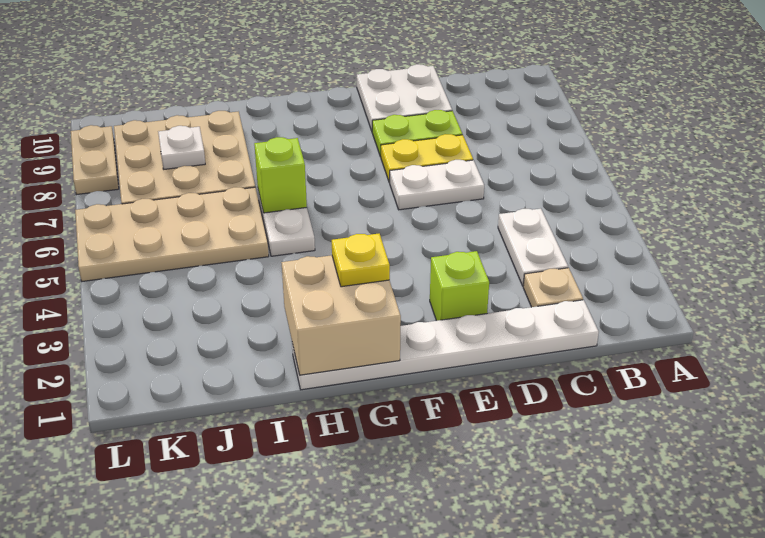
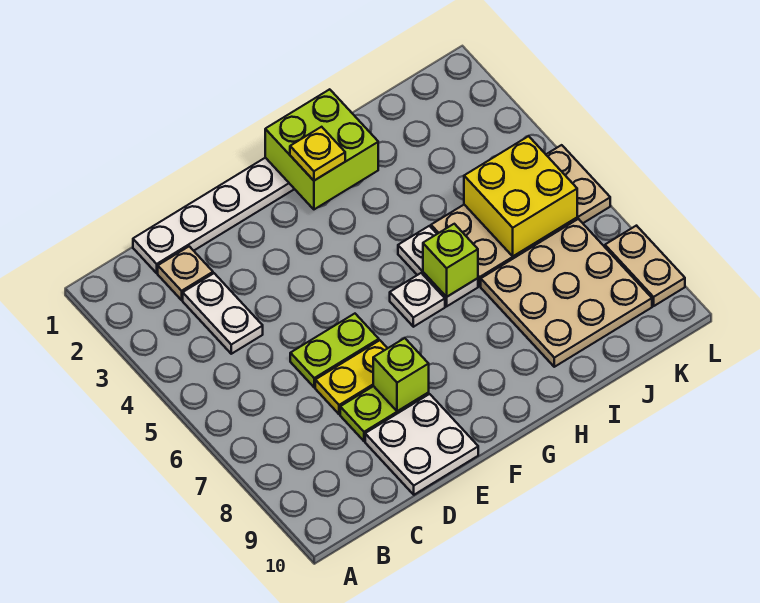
white 1x2 plate [390,160,484,210] -> lime 1x2 plate [290,314,379,387]
lime 1x1 brick [430,251,489,321] -> lime 1x1 brick moved to [373,338,429,411]
tan 2x2 brick [281,255,401,375] -> lime 2x2 brick [265,89,378,209]
none -> yellow 2x2 brick [464,136,577,256]
white 1x1 plate [158,126,205,169] -> white 1x1 plate moved to [390,273,445,327]

